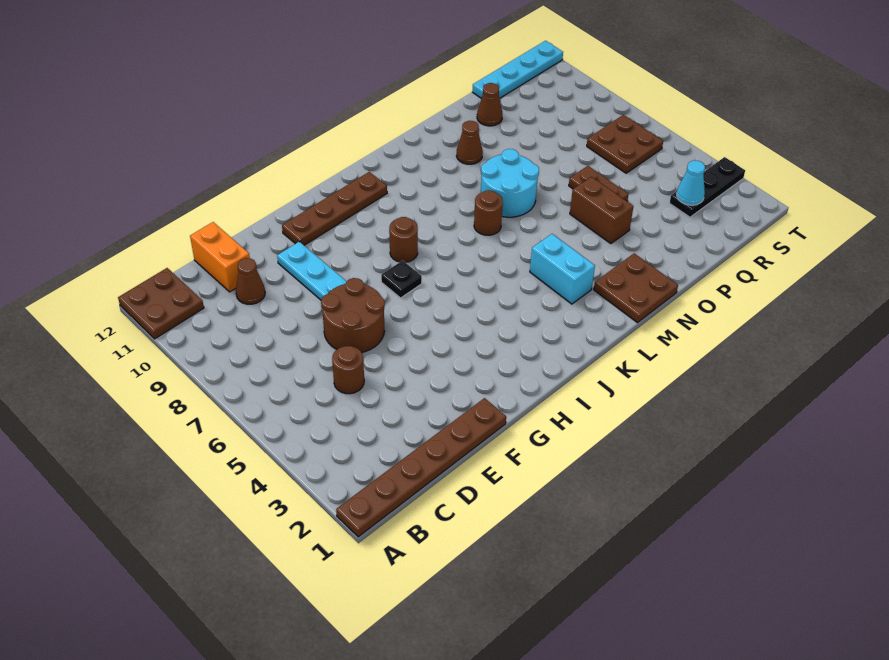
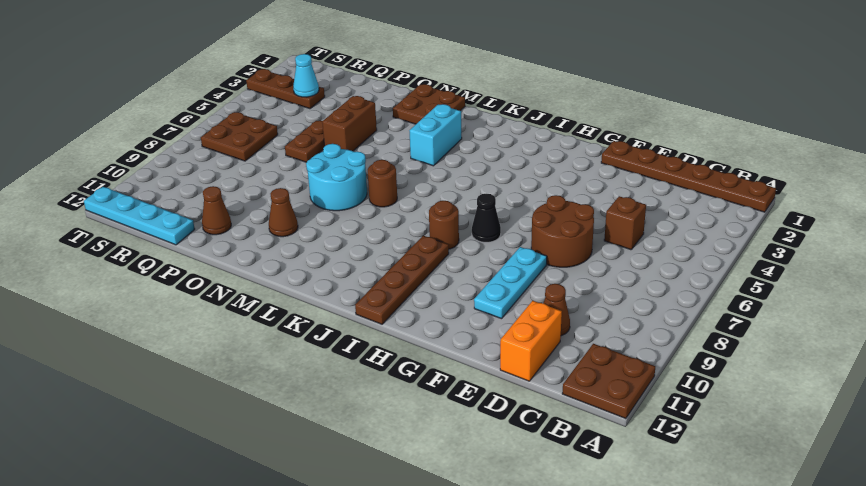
brown 1x1 round brick [332,346,364,394] -> brown 1x1 brick [604,196,646,250]
brown 1x4 plate [282,172,387,245] -> brown 1x4 plate turned to [355,236,449,324]
black 1x1 plate [381,261,422,298] -> black 1x1 cone [472,194,501,242]
black 1x3 plate [670,157,745,217] -> brown 1x3 plate [246,69,325,109]

